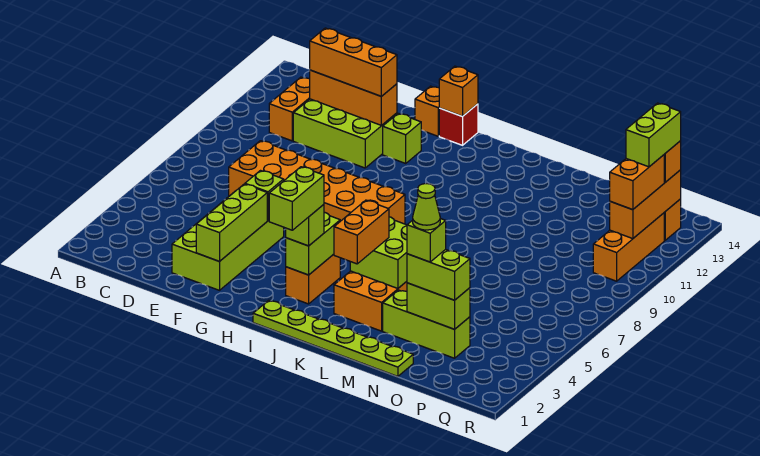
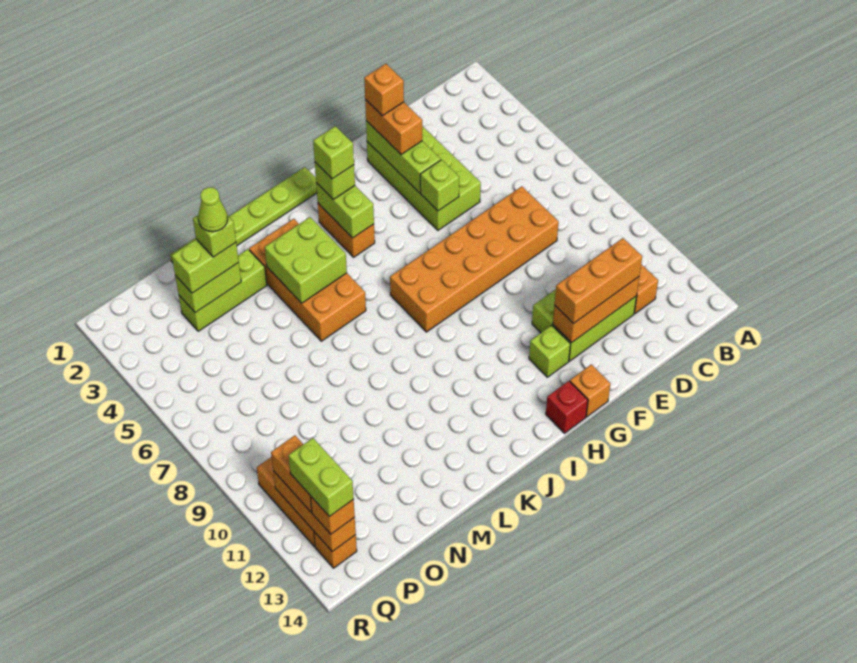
orange 1x1 brick [439,66,478,116] -> orange 1x1 brick moved to [364,64,404,116]
lime 1x2 brick [269,167,324,230] -> lime 1x1 brick [313,126,354,179]
orange 1x2 brick [334,200,389,264] -> orange 1x2 brick moved to [365,100,422,154]

